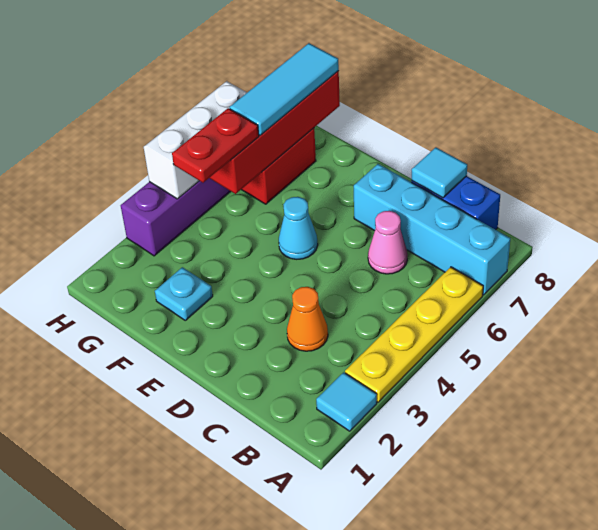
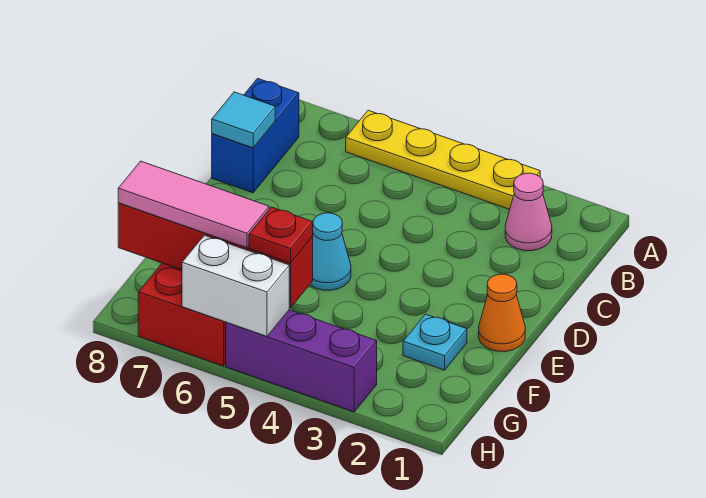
cyan 1x1 tile [316,372,377,431] -> none
cyan 1x4 brick [354,164,510,295] -> none
orange 1x1 cone [287,287,328,351] -> orange 1x1 cone moved to [479,274,525,352]
pink 1x1 cone [368,211,408,274] -> pink 1x1 cone moved to [505,173,552,251]
red 1x2 plate [172,108,259,183] -> red 1x1 plate [249,207,313,263]
cyan 1x3 tile [229,43,339,135] -> pink 1x3 tile [118,161,269,248]
white 1x3 brick [144,81,247,199] -> white 1x2 brick [182,235,289,336]

